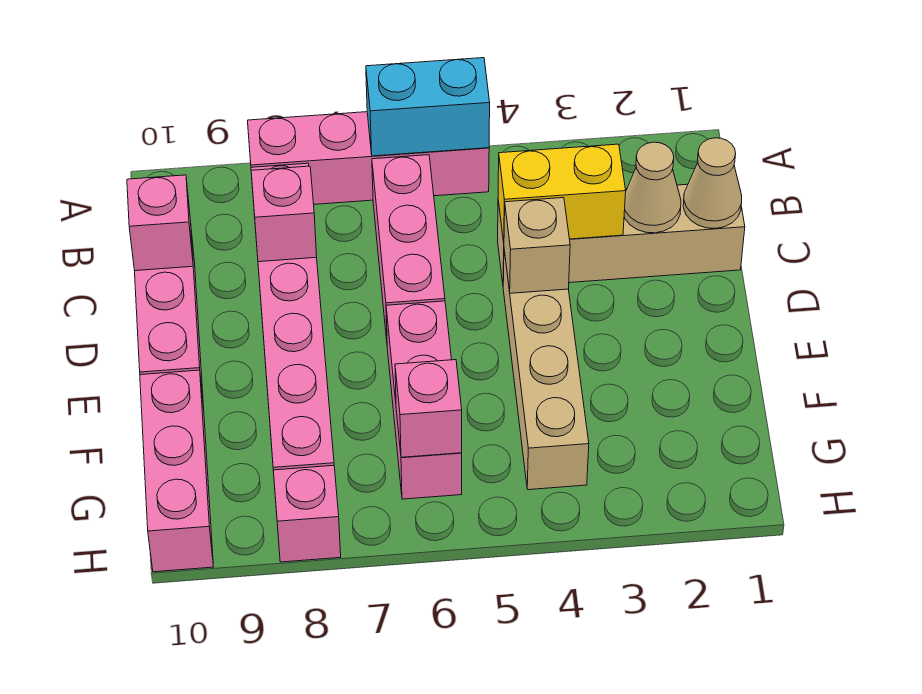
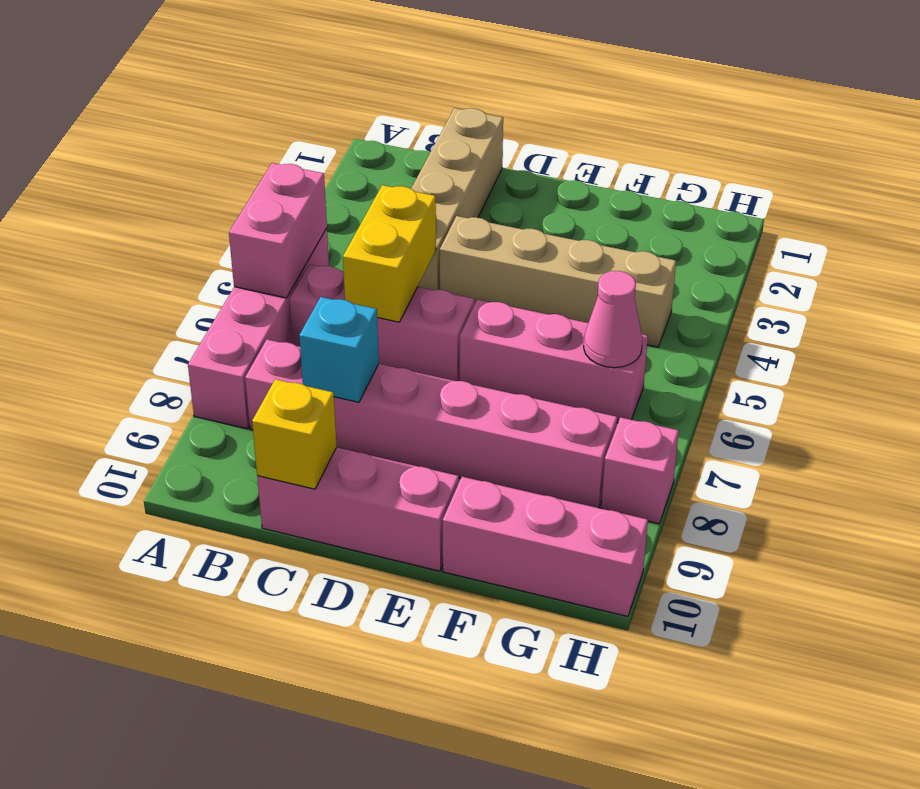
cyan 1x2 brick [366,58,490,156] -> pink 1x2 brick [229,163,327,298]
tan 1x1 cone [683,138,742,228] -> none
tan 1x1 cone [624,142,681,233] -> none
yellow 1x2 brick [498,144,626,242] -> yellow 1x2 brick moved to [343,185,436,322]
pink 1x1 brick [251,166,317,262] -> cyan 1x1 brick [299,297,379,402]
pink 1x1 brick [127,175,193,271] -> yellow 1x1 brick [252,379,337,489]
tan 1x1 brick [504,198,570,293] -> none
pink 1x1 brick [395,360,462,457] -> pink 1x1 cone [584,271,642,368]

